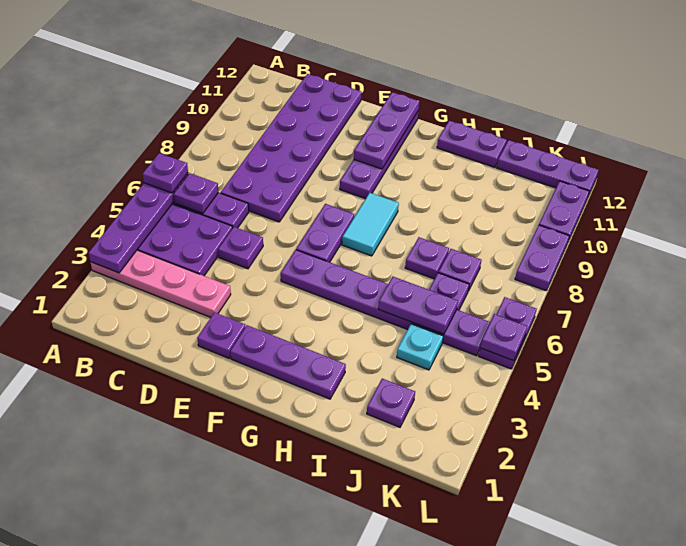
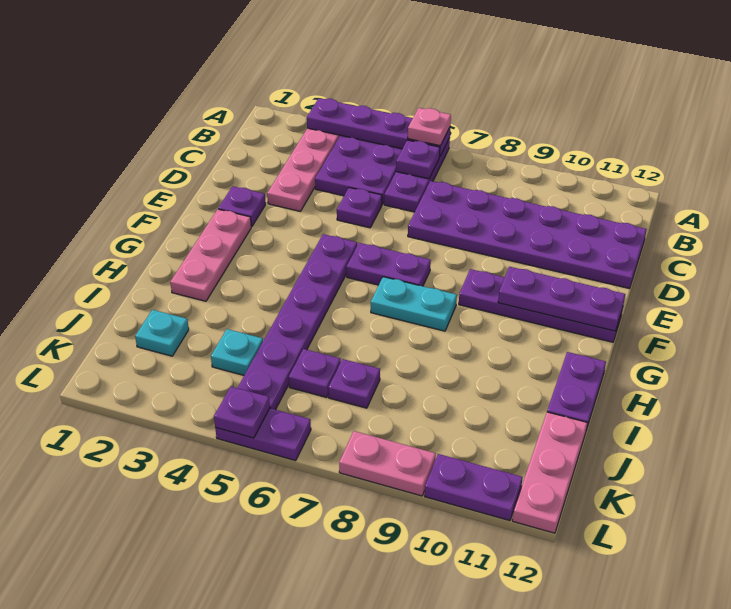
purple 1x1 plate [143,153,188,193] -> pink 1x1 plate [408,108,451,146]
purple 1x3 plate [230,325,346,399] -> pink 1x3 plate [170,209,251,301]
cyan 1x2 tile [342,193,399,256] -> cyan 1x2 plate [371,277,457,331]
purple 1x2 plate [378,277,458,334] -> none
purple 1x1 plate [405,237,449,279] -> none
purple 1x1 plate [367,379,415,427] -> cyan 1x1 plate [135,310,189,356]
purple 1x3 plate [497,140,599,196] -> pink 1x3 plate [512,412,588,533]
purple 1x2 plate [515,225,569,291] -> pink 1x2 plate [339,431,436,496]

